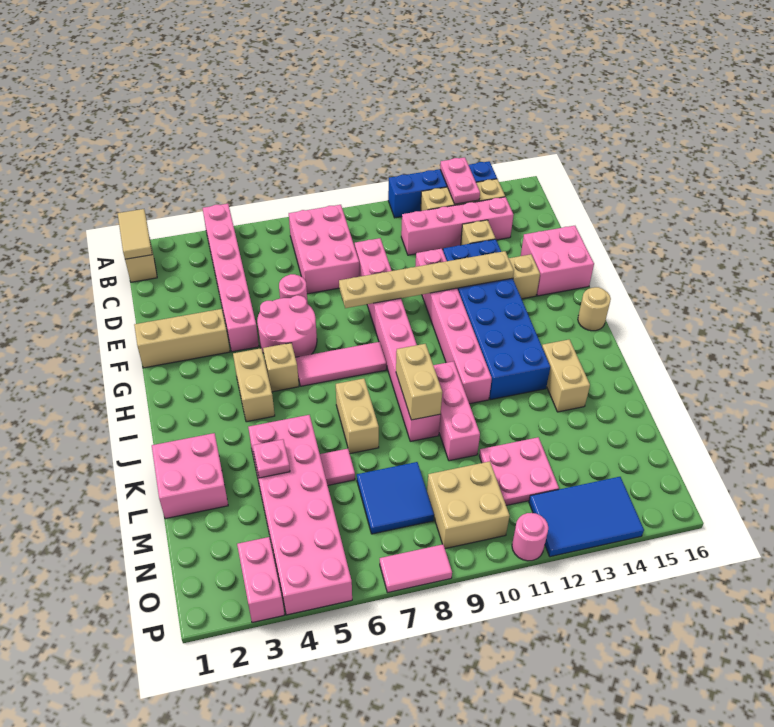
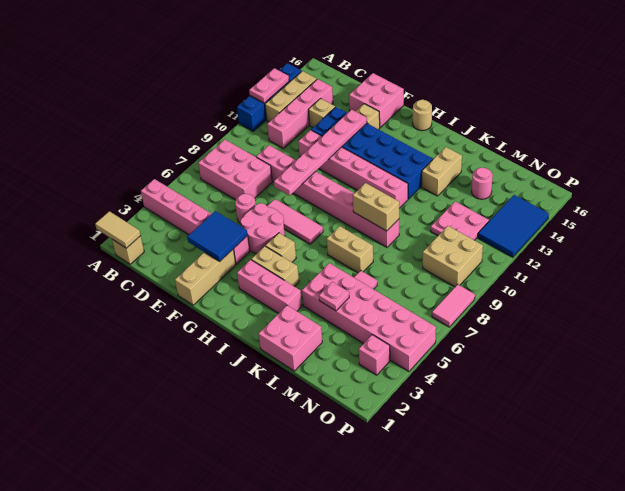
pink 1x2 plate [440,157,480,204] -> pink 1x2 plate turned to [249,68,289,103]
tan 1x6 plate [339,251,514,308] -> pink 1x6 plate [274,110,367,195]
pink 1x3 tile [295,342,386,386] -> pink 1x3 tile turned to [267,199,323,244]
pink 1x3 brick [433,361,480,461] -> pink 1x3 brick moved to [237,260,302,313]
tan 1x2 brick [542,339,590,412] -> tan 1x2 brick turned to [422,147,462,196]
blue 2x2 tile [357,462,434,534] -> blue 2x2 tile moved to [187,211,248,262]
pink 1x2 brick [237,537,284,623] -> pink 1x1 brick [359,335,390,375]
pink 1x1 round brick [512,513,548,561] -> pink 1x1 round brick moved to [472,168,493,199]

